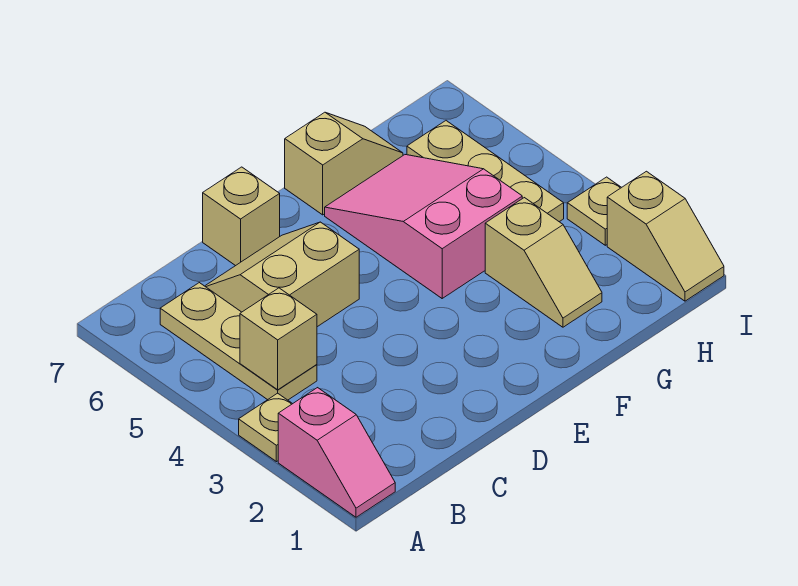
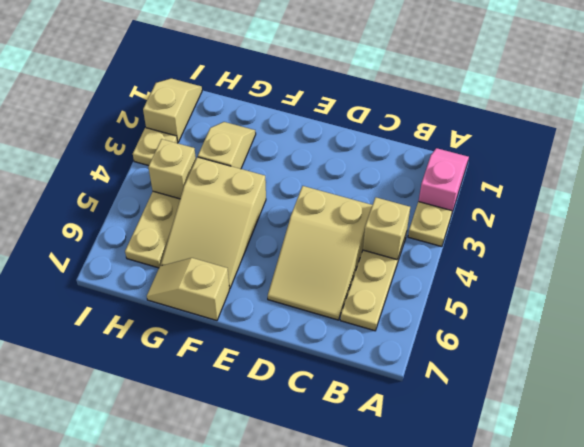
tan 2x2 slope [205,222,359,327] -> tan 2x3 slope [268,186,372,320]
tan 1x1 brick [203,167,280,266] -> tan 1x1 brick moved to [148,139,196,199]
pink 2x3 slope [325,155,522,298] -> tan 2x3 slope [161,157,266,289]

